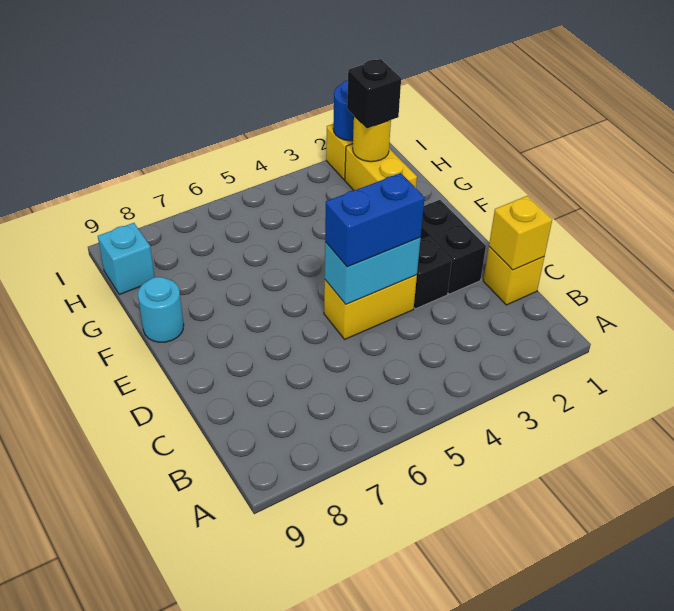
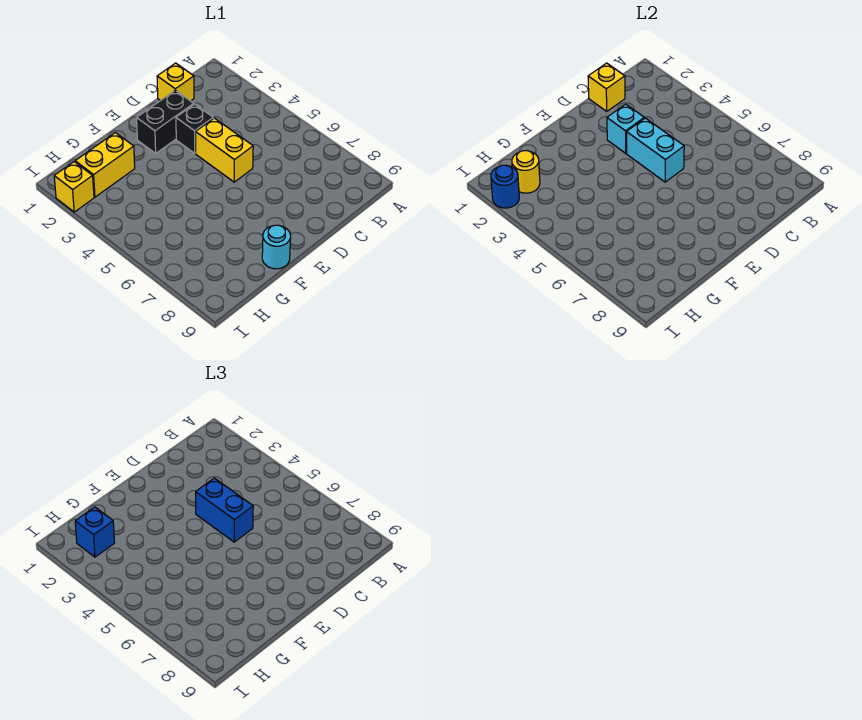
black 1x1 brick [347,59,401,128] -> blue 1x1 brick [75,507,114,557]
cyan 1x1 brick [98,223,155,295] -> cyan 1x1 brick moved to [607,104,644,153]

